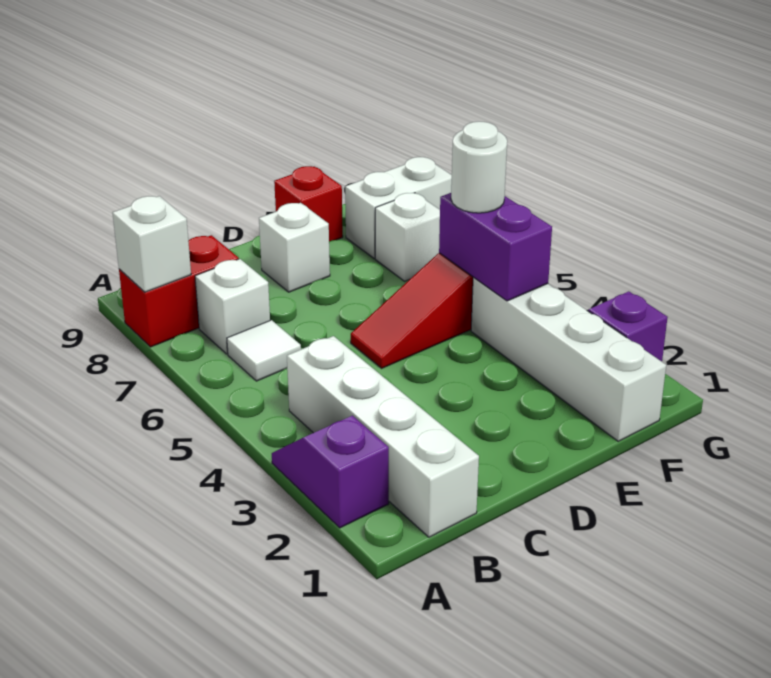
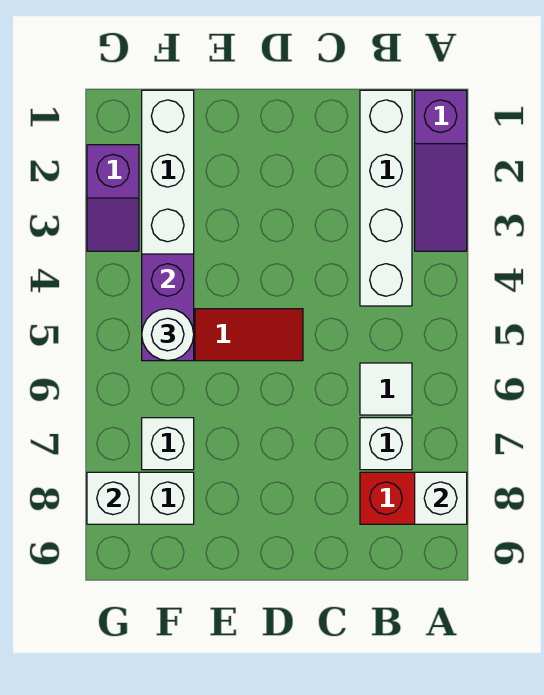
purple 1x2 slope [272,416,389,528] -> purple 1x3 slope [415,90,467,251]
white 1x1 brick [259,203,330,292] -> white 1x1 brick moved to [87,472,139,524]
red 1x1 brick [274,166,343,241] -> none

